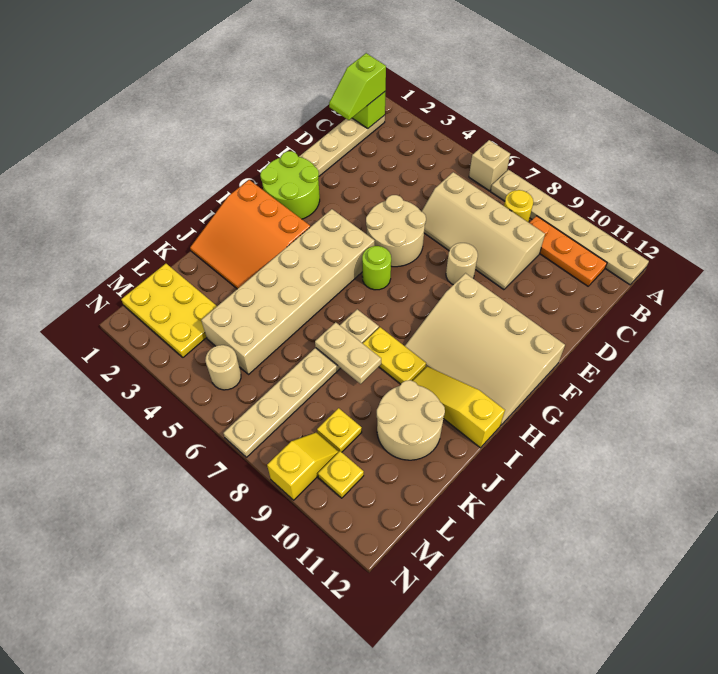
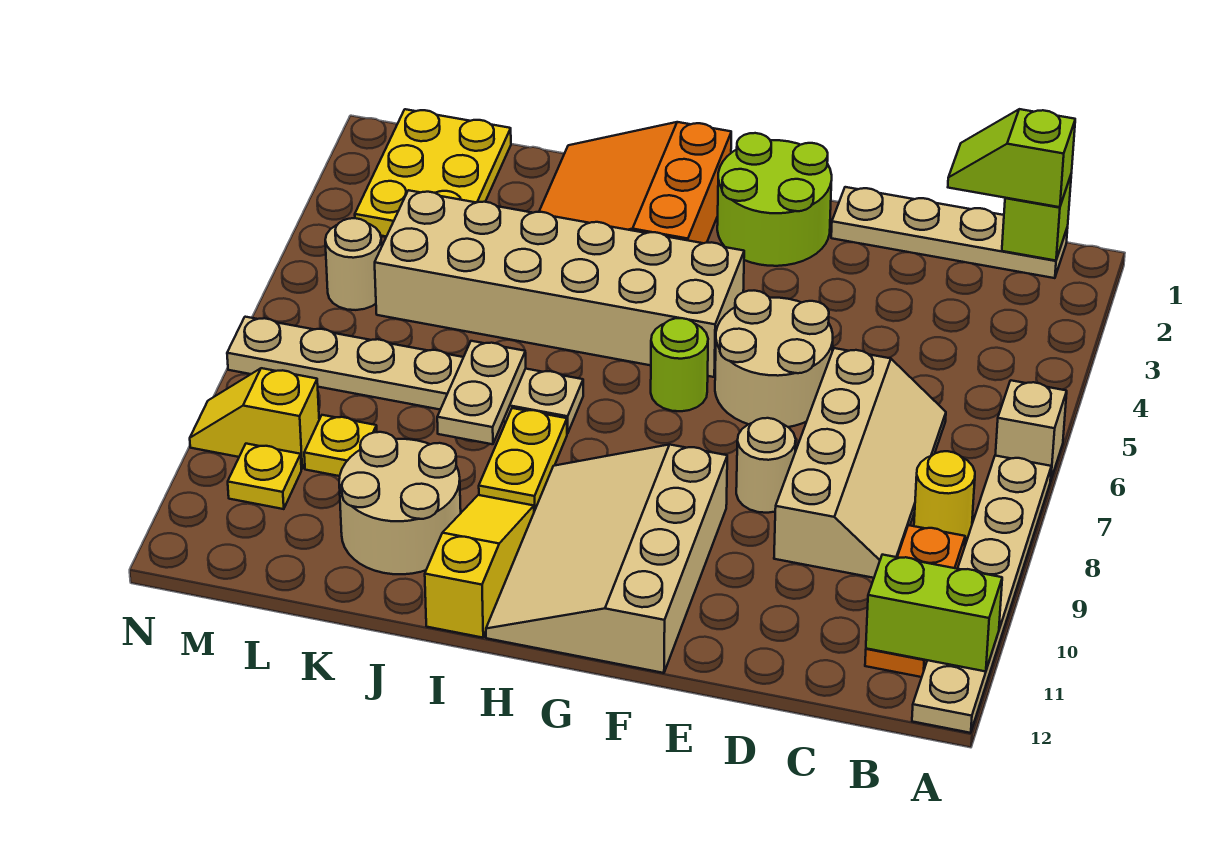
none -> lime 1x2 brick [866,555,1002,671]
tan 2x4 slope [421,172,545,290] -> tan 2x4 slope turned to [774,348,946,578]
yellow 1x2 slope [267,433,338,500] -> yellow 1x2 slope turned to [190,368,319,469]

